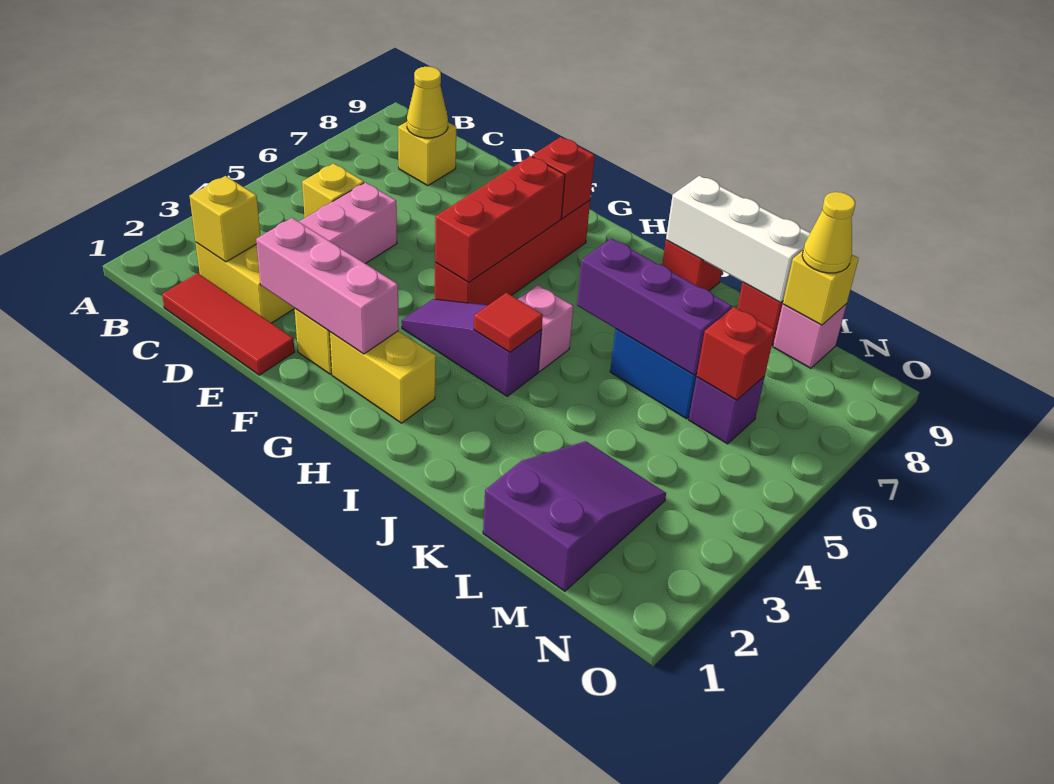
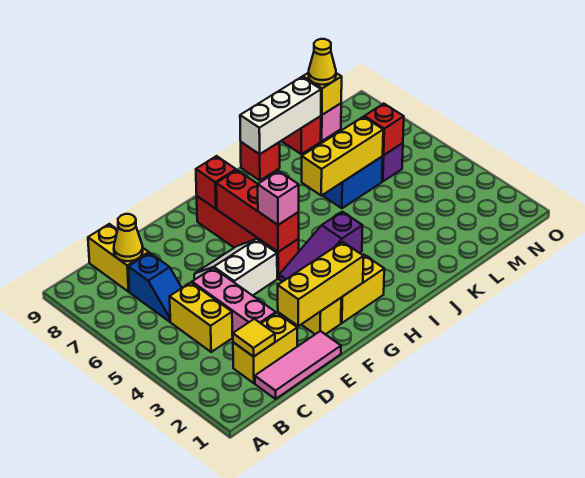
red 1x3 tile [162,273,294,375] -> pink 1x3 tile [255,331,341,399]
yellow 1x1 brick [190,176,260,262] -> yellow 1x1 tile [233,319,275,357]
yellow 1x1 brick [302,163,364,218] -> yellow 1x2 brick [170,283,233,352]
none -> blue 1x2 slope [128,253,182,322]
yellow 1x1 brick [398,122,456,186] -> yellow 1x2 brick [88,224,149,292]
pink 1x3 brick [256,218,399,354] -> yellow 1x3 brick [278,242,364,326]
none -> white 2x2 slope [194,239,277,296]
red 1x1 tile [474,293,543,352] -> none
pink 1x1 brick [518,285,574,372] -> pink 1x1 brick moved to [258,171,299,225]
purple 1x3 brick [577,238,732,375] -> yellow 1x3 brick [302,117,383,195]
purple 2x3 slope [483,441,666,591] -> none

